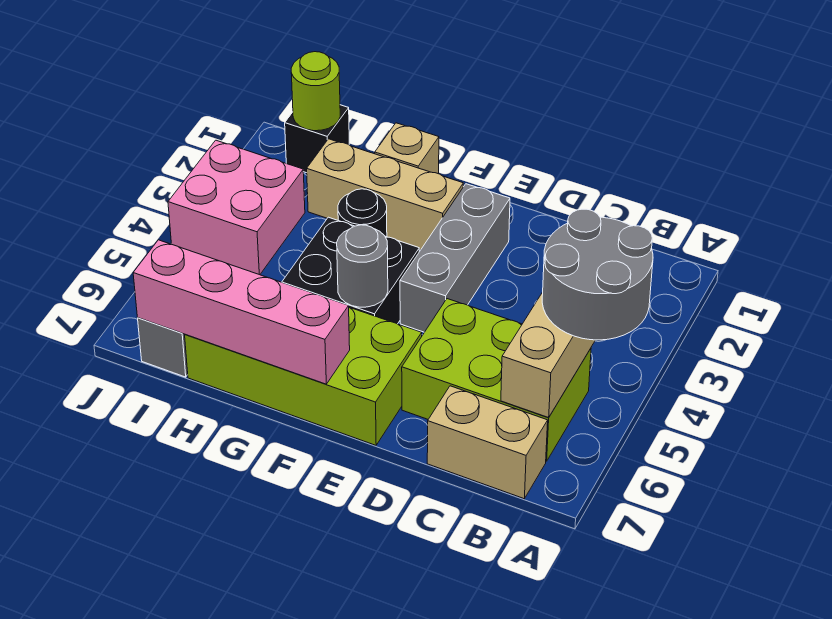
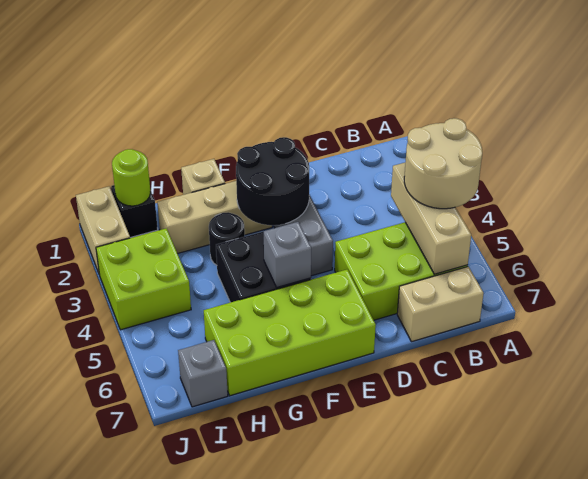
grey 2x2 round brick [542,209,653,340] -> tan 2x2 round brick [404,118,482,209]
none -> black 2x2 round brick [236,137,309,225]
grey 1x1 round brick [337,225,388,307] -> grey 1x1 brick [263,222,311,287]
pink 1x4 brick [133,240,350,384] -> none
pink 2x2 brick [168,140,305,275] -> lime 2x2 brick [96,228,191,330]
none -> tan 1x2 brick [76,187,130,275]

